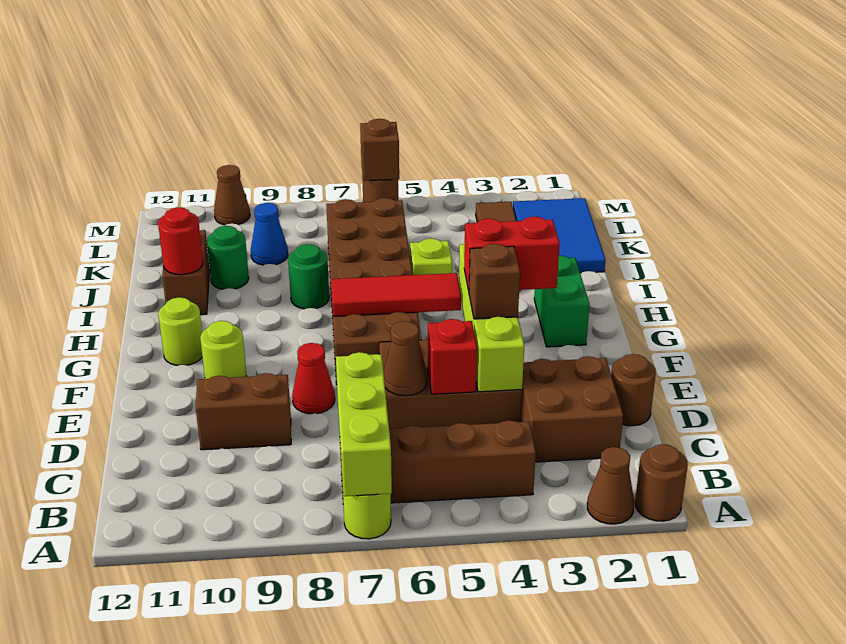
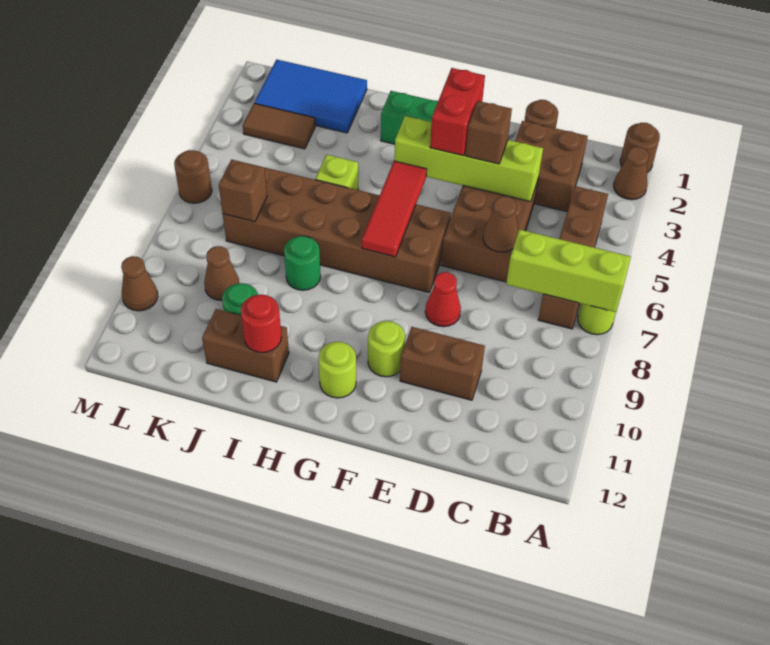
red 1x1 brick [428,319,477,394] -> none
brown 1x2 brick [196,373,291,450] -> brown 1x2 brick turned to [400,327,485,400]
blue 1x1 cone [251,203,288,265] -> brown 1x1 cone [204,246,239,301]
brown 1x1 brick [360,119,399,181] -> brown 1x1 brick moved to [219,160,267,222]

